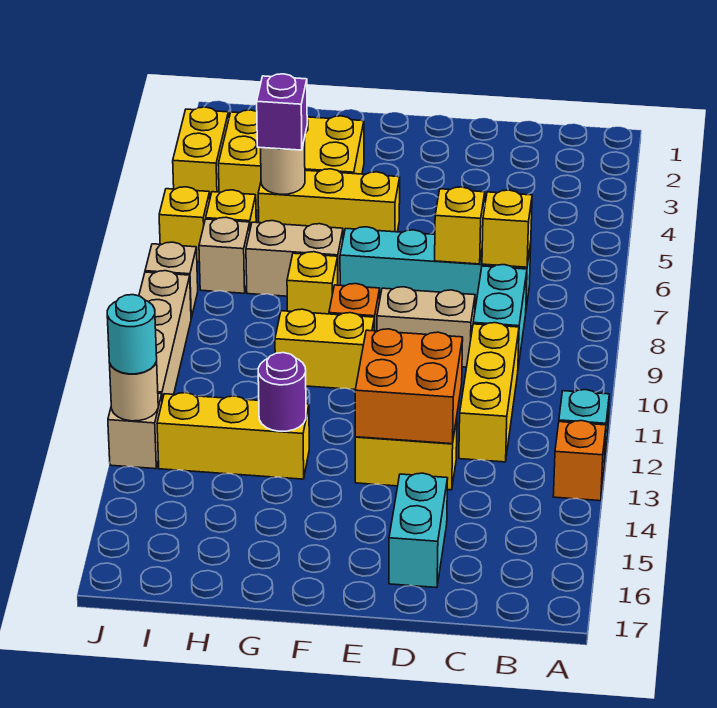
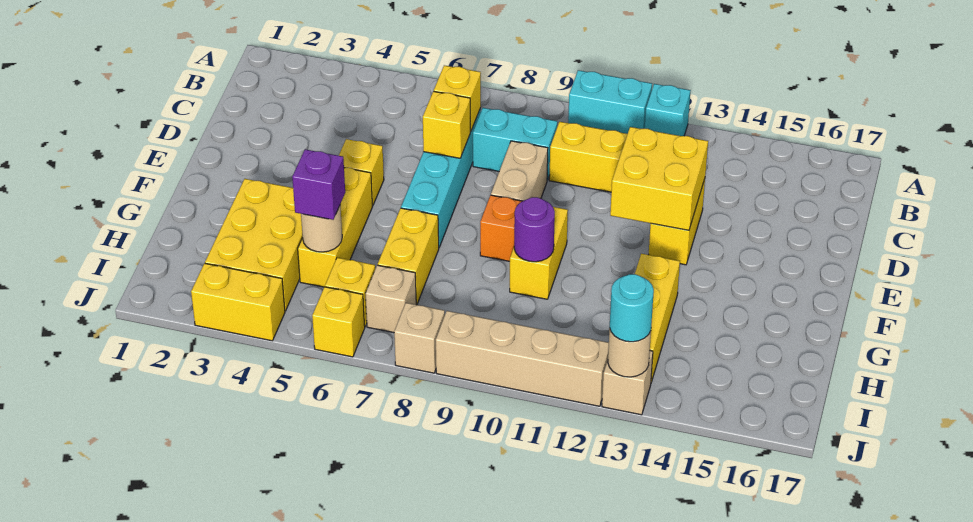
orange 1x1 brick [553,421,606,501] -> none
orange 2x2 brick [355,329,463,444] -> yellow 2x2 brick [610,127,708,230]
cyan 1x2 brick [389,473,448,588] -> cyan 1x2 brick moved to [568,70,652,134]
tan 1x2 brick [246,221,343,296] -> yellow 1x2 brick [378,208,439,305]
yellow 1x1 brick [287,252,338,314] -> yellow 1x1 brick moved to [339,139,384,206]
purple 1x1 round brick [258,353,306,431] -> purple 1x1 round brick moved to [514,197,555,262]

